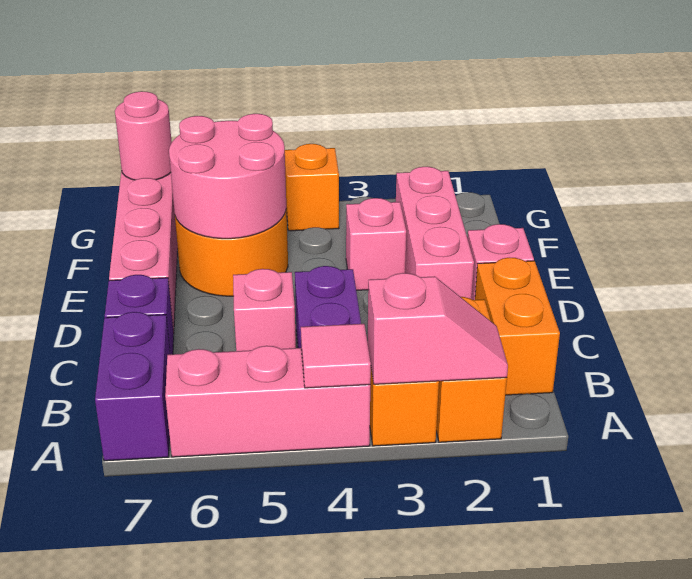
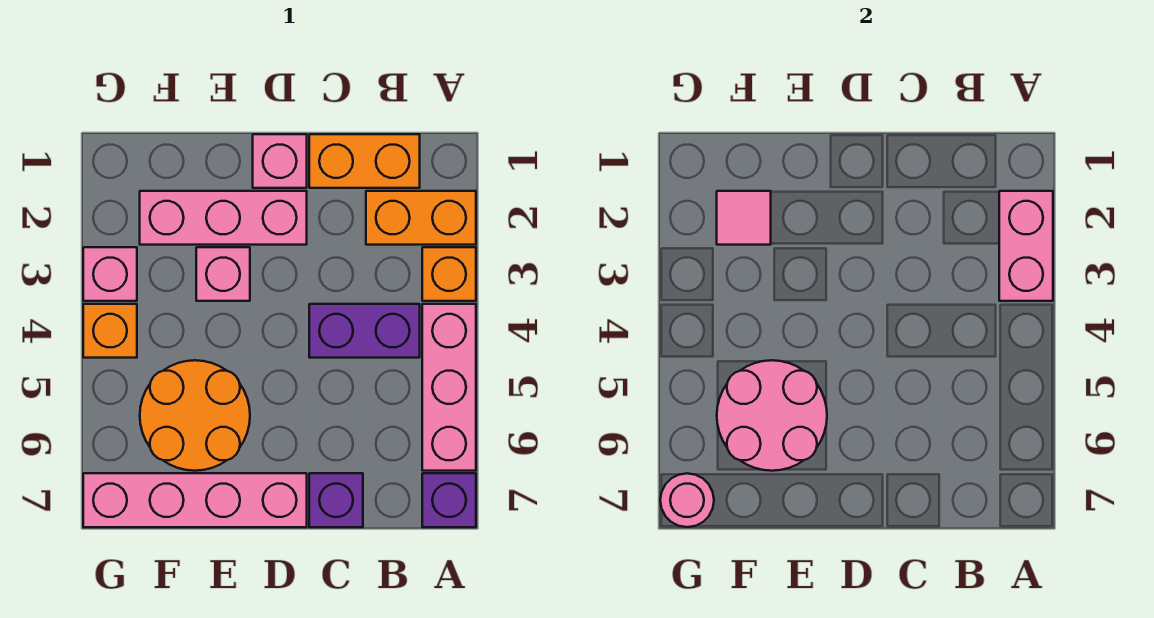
pink 1x2 slope [368,273,508,384] -> pink 1x2 brick [999,191,1053,301]
pink 1x1 tile [301,324,371,388] -> pink 1x1 tile moved to [717,191,771,245]
purple 1x2 brick [95,312,170,461] -> purple 1x1 brick [422,473,476,527]
pink 1x1 brick [233,269,296,351] -> pink 1x1 brick moved to [83,247,137,301]

